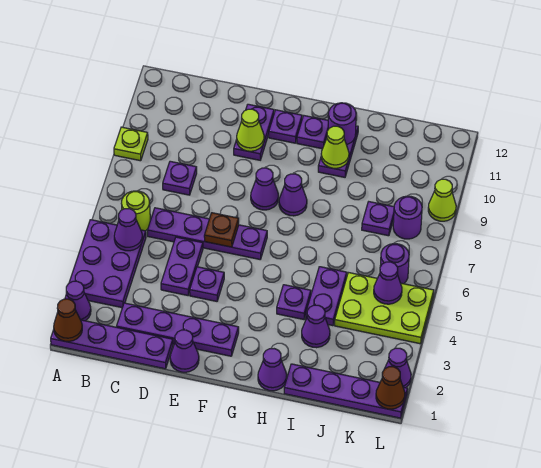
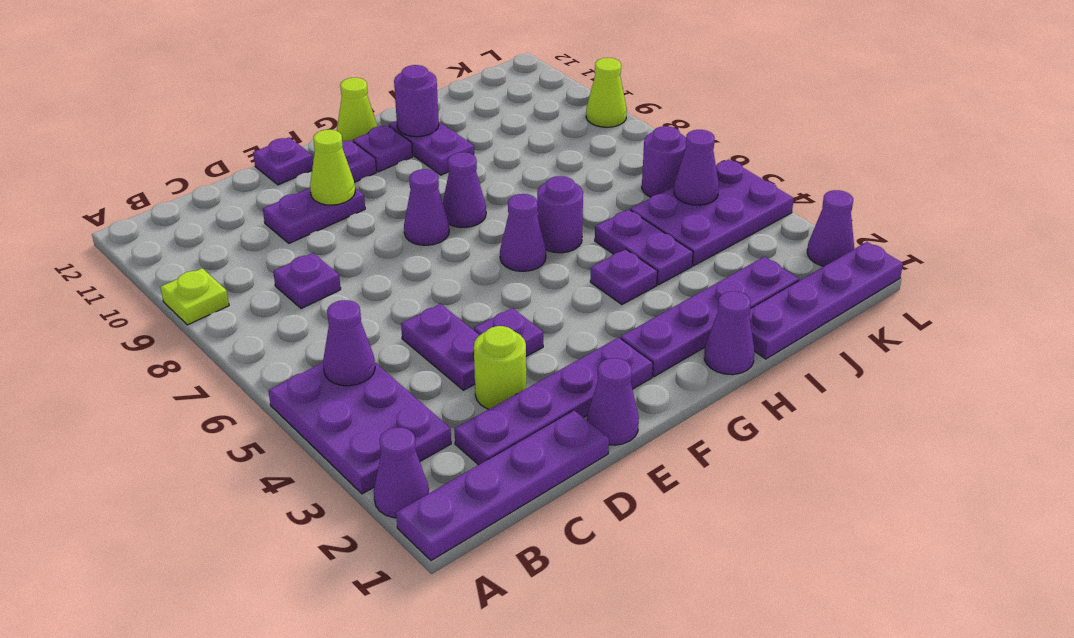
brown 1x1 cone [54,299,82,342] -> none
lime 1x1 round brick [121,191,150,231] -> lime 1x1 round brick moved to [474,326,526,409]
purple 1x4 plate [148,208,267,259] -> purple 1x4 plate moved to [621,257,799,377]
brown 1x1 plate [204,213,239,247] -> none
purple 1x2 plate [234,104,274,160] -> purple 1x2 plate turned to [263,188,365,243]
lime 1x1 cone [321,126,349,168] -> lime 1x1 cone moved to [337,78,378,142]
purple 1x1 cone [302,305,330,348] -> purple 1x1 cone moved to [500,194,546,271]
lime 2x3 plate [335,272,434,344] -> purple 2x3 plate [630,159,794,266]
purple 1x1 plate [362,202,394,236] -> purple 1x1 plate moved to [253,137,313,185]
purple 1x1 round brick [393,196,422,239] -> purple 1x1 round brick moved to [537,176,583,253]
brown 1x1 cone [376,367,405,409] -> none

